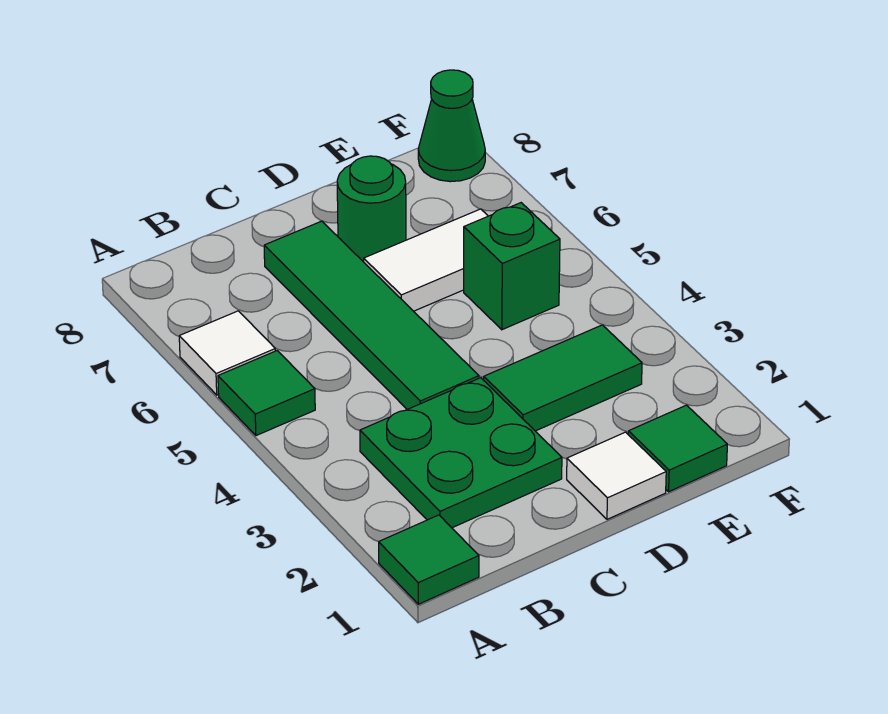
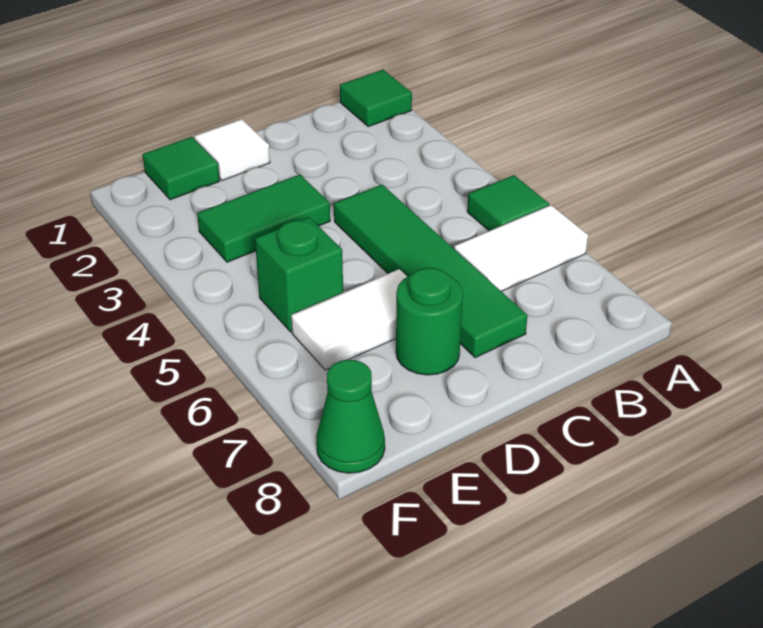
white 1x1 tile [179,311,275,395] -> white 1x2 tile [454,205,588,292]
green 2x2 plate [360,378,562,528] -> none

